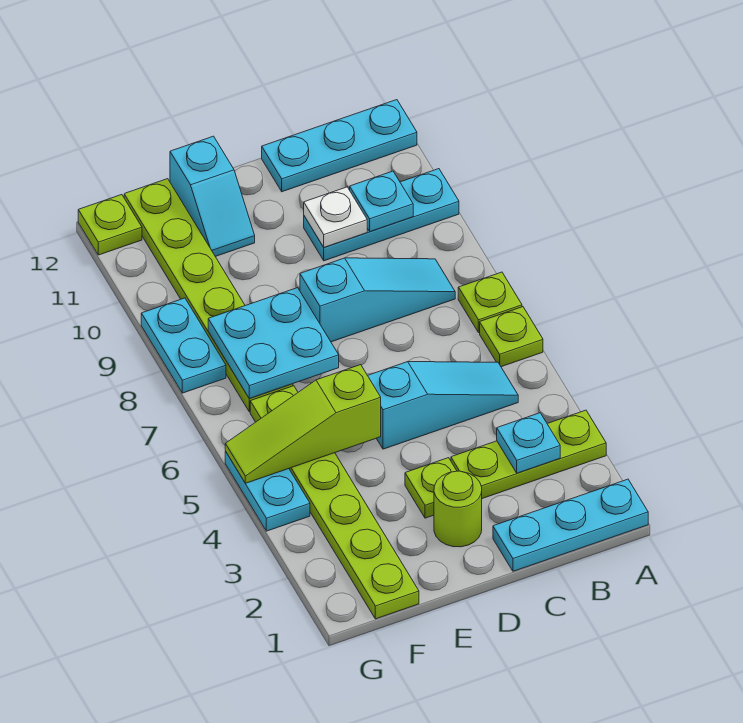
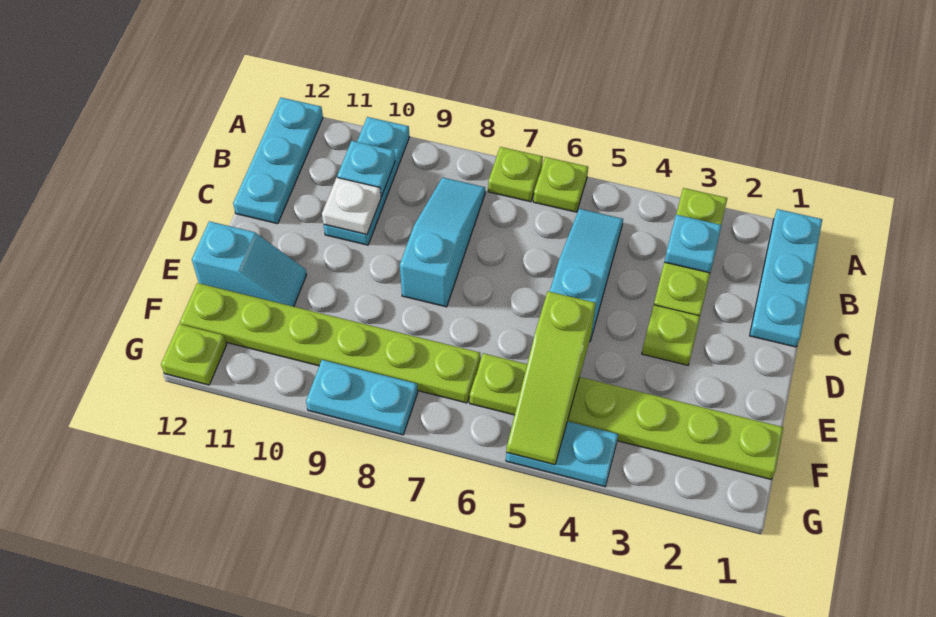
lime 1x1 round brick [434,471,482,547] -> none
cyan 2x2 plate [208,288,339,398] -> none

